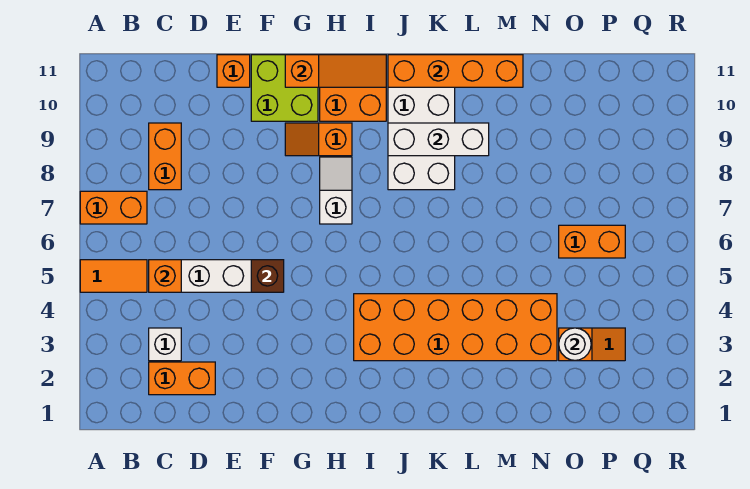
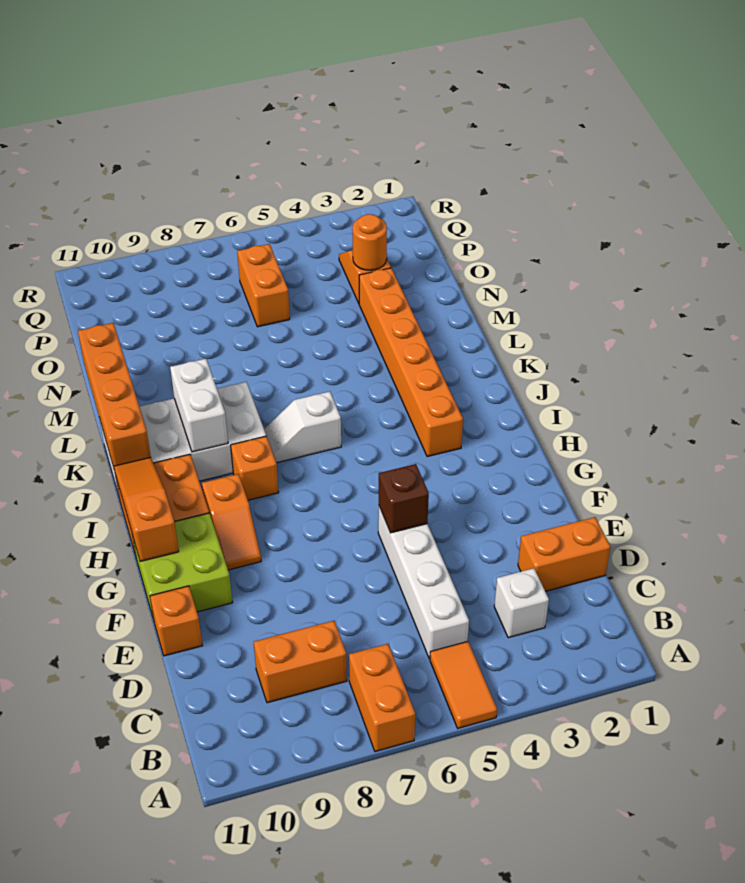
orange 1x2 brick [149,362,215,395] -> orange 1x2 brick turned to [518,517,610,591]
orange 1x1 brick [149,260,181,292] -> orange 1x1 brick moved to [231,436,279,500]
white 1x2 slope [320,157,352,224] -> white 1x2 slope moved to [264,392,341,463]
orange 2x6 brick [354,294,557,361] -> orange 1x6 brick [359,268,463,457]
white 1x3 brick [388,123,489,156] -> white 1x2 brick [170,359,228,452]
white 1x1 round brick [559,328,591,360] -> orange 1x1 round brick [352,214,387,270]

